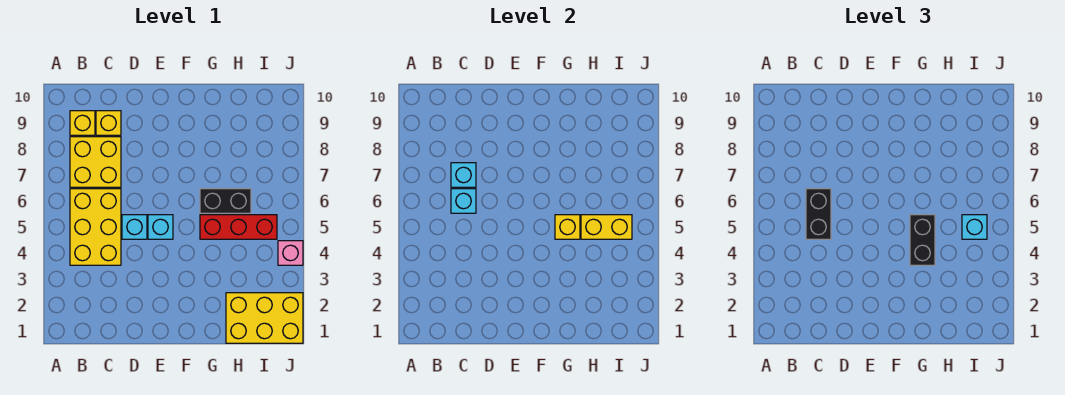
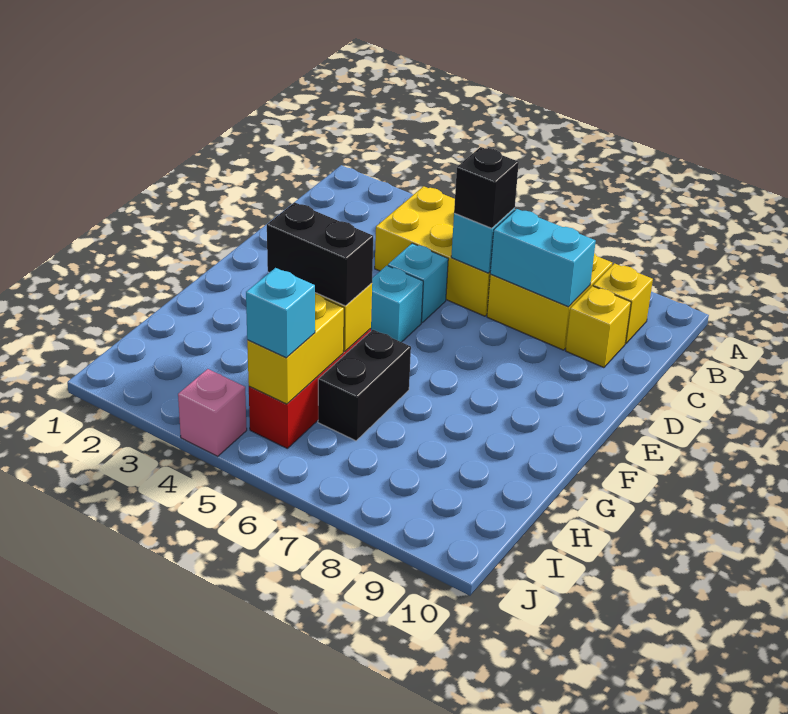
black 1x2 brick [806,189,831,239] -> black 1x1 brick [454,147,519,228]
cyan 1x1 brick [451,163,476,187] -> cyan 1x2 brick [490,209,596,307]
yellow 2x3 brick [226,293,303,343] -> none

